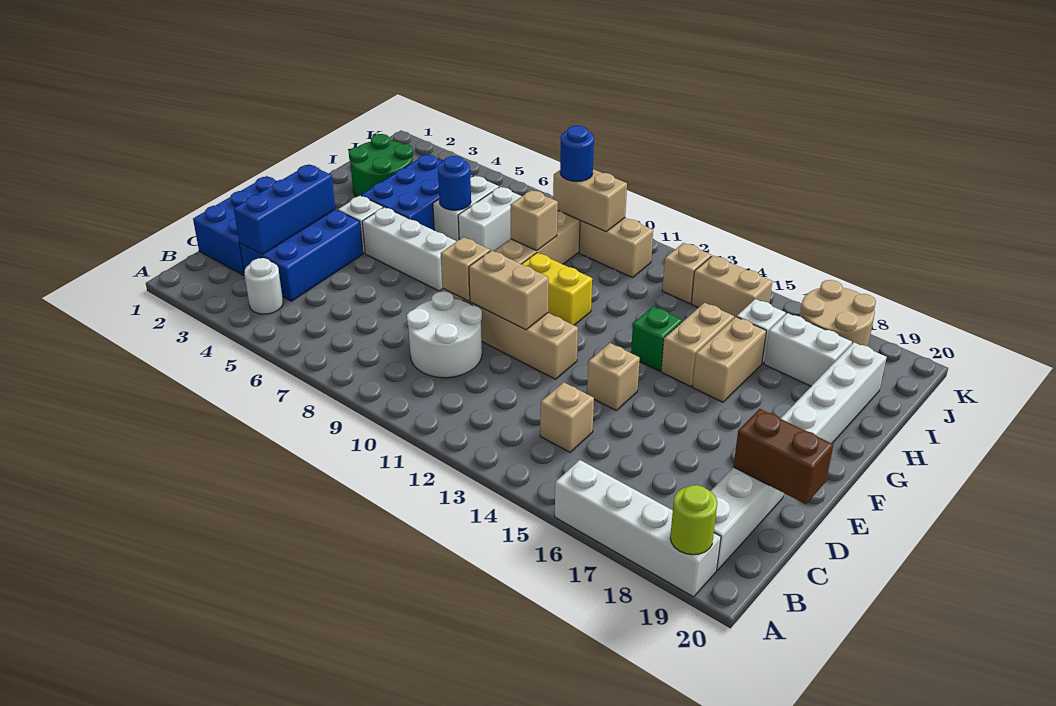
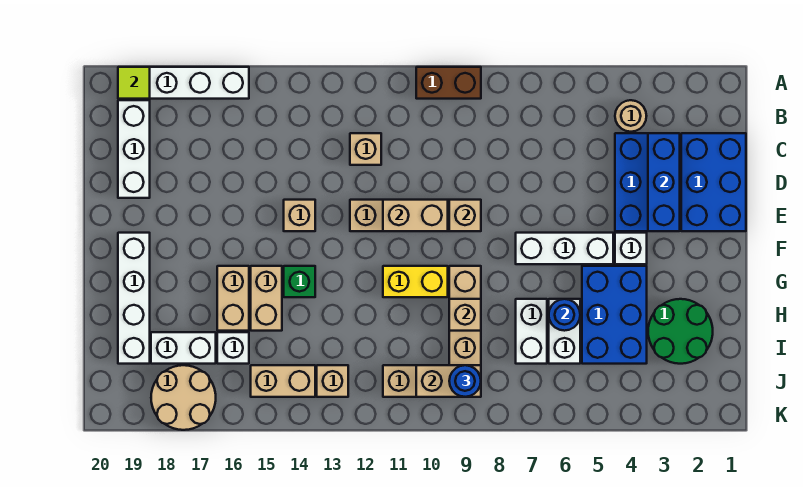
lime 1x1 round brick [670,485,718,555] -> lime 1x1 tile [118,67,150,99]
white 1x1 round brick [244,258,283,314] -> tan 1x1 round brick [615,100,646,132]
white 2x2 round brick [407,291,482,378] -> none
tan 1x1 brick [540,382,594,452] -> tan 1x1 brick moved to [350,133,381,165]
brown 1x2 brick [733,409,833,504] -> brown 1x2 brick moved to [416,67,481,99]

